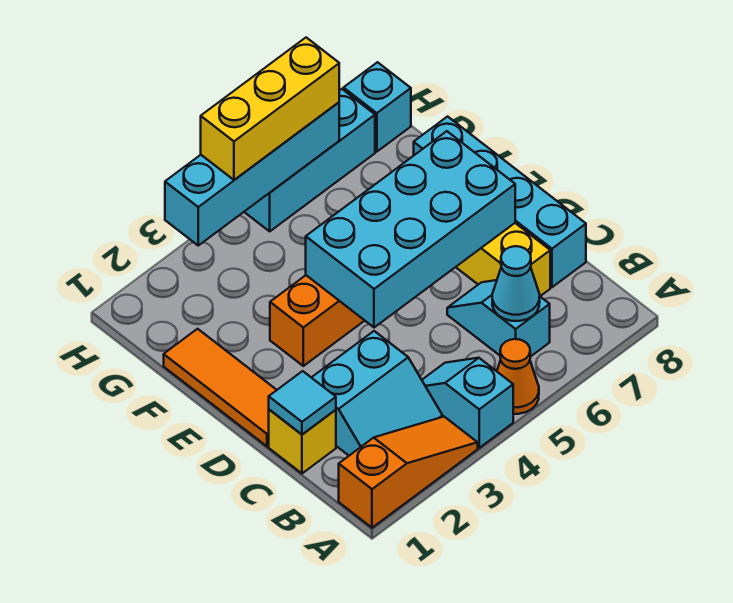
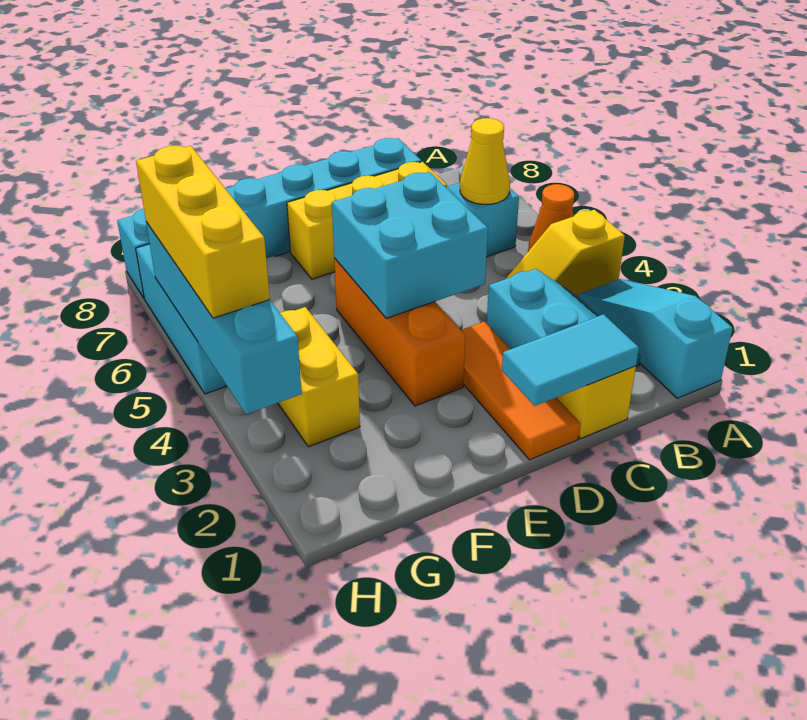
orange 1x3 slope [339,417,478,528] -> cyan 1x3 slope [578,279,733,398]
cyan 1x2 slope [422,358,513,448] -> yellow 1x2 slope [506,210,625,296]
cyan 1x1 cone [492,246,540,321] -> yellow 1x1 cone [460,118,510,204]
cyan 1x1 tile [269,371,336,434] -> cyan 1x2 tile [502,314,639,406]
orange 1x3 tile [164,329,276,446] -> orange 1x3 tile turned to [461,321,580,460]
cyan 2x4 brick [306,131,515,328] -> cyan 2x2 brick [332,172,488,318]
none -> yellow 1x2 brick [278,307,360,447]

